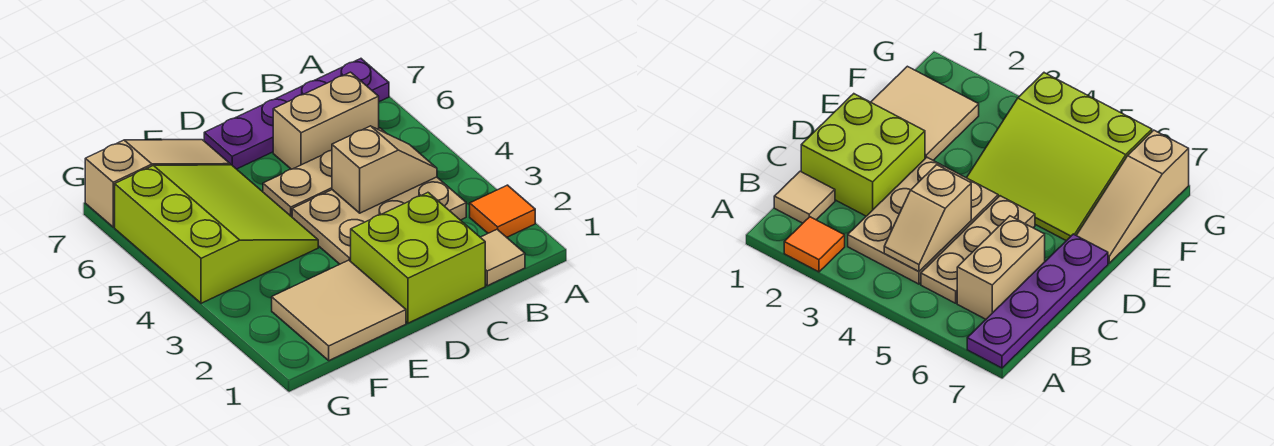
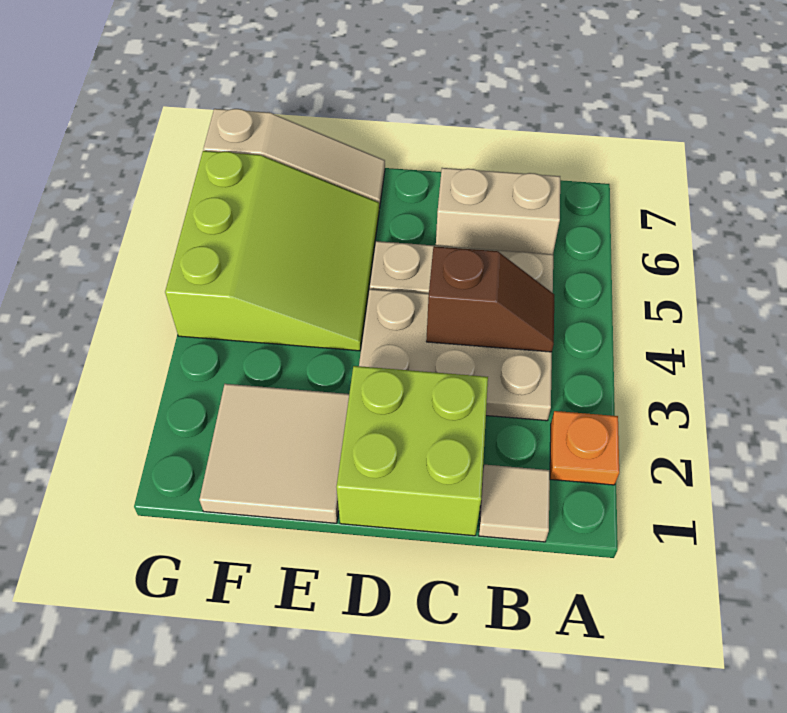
orange 1x1 tile [470,185,535,237] -> orange 1x1 plate [550,411,619,485]
purple 1x4 plate [204,59,389,169] -> none
tan 1x2 slope [332,126,437,213] -> brown 1x2 slope [426,246,554,352]

